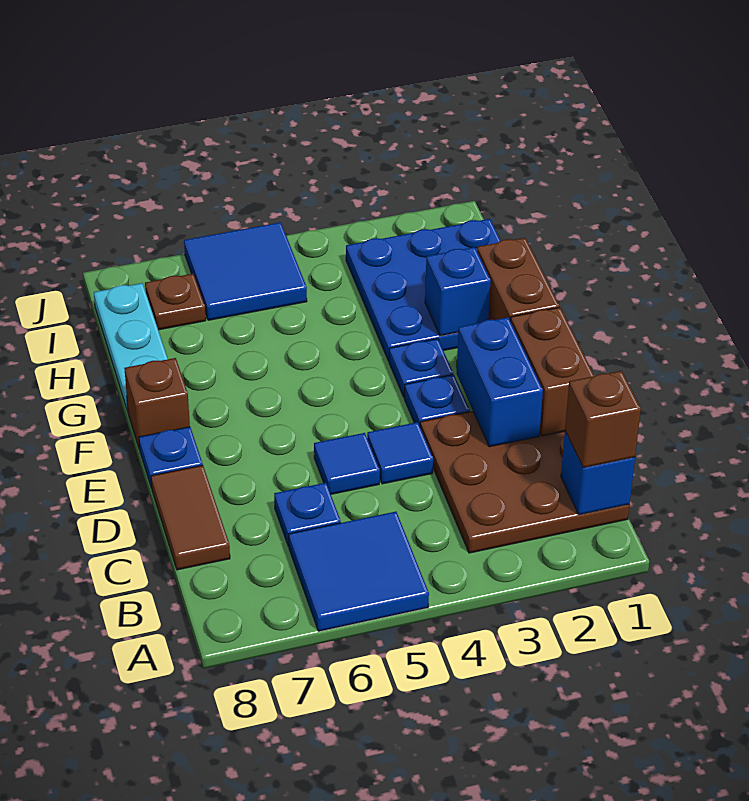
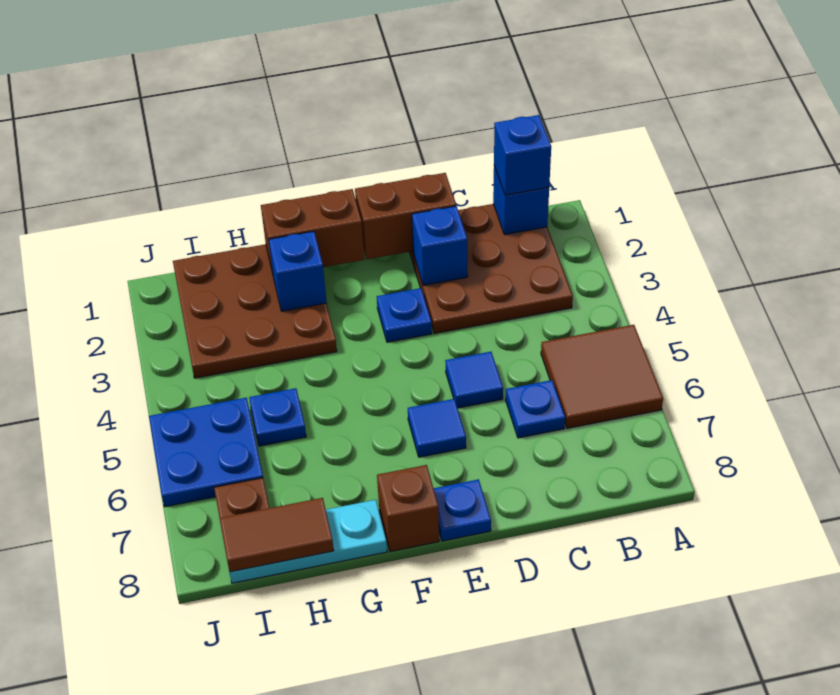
blue 2x2 tile [289,512,429,631] -> brown 2x2 tile [541,325,663,428]
brown 1x1 brick [565,371,641,468] -> blue 1x1 brick [494,115,551,195]
brown 1x2 tile [151,465,230,570] -> brown 1x2 tile moved to [220,498,334,572]
blue 1x2 brick [457,317,543,447] -> blue 1x1 brick [412,206,468,285]
blue 1x1 tile [367,422,433,484] -> blue 1x1 tile moved to [408,399,466,457]
blue 1x1 plate [389,339,453,397] -> blue 1x1 plate moved to [249,388,306,446]
blue 3x3 plate [346,219,501,361] -> brown 3x3 plate [173,244,337,378]
blue 2x2 tile [184,222,307,320] -> blue 2x2 plate [149,398,263,507]

